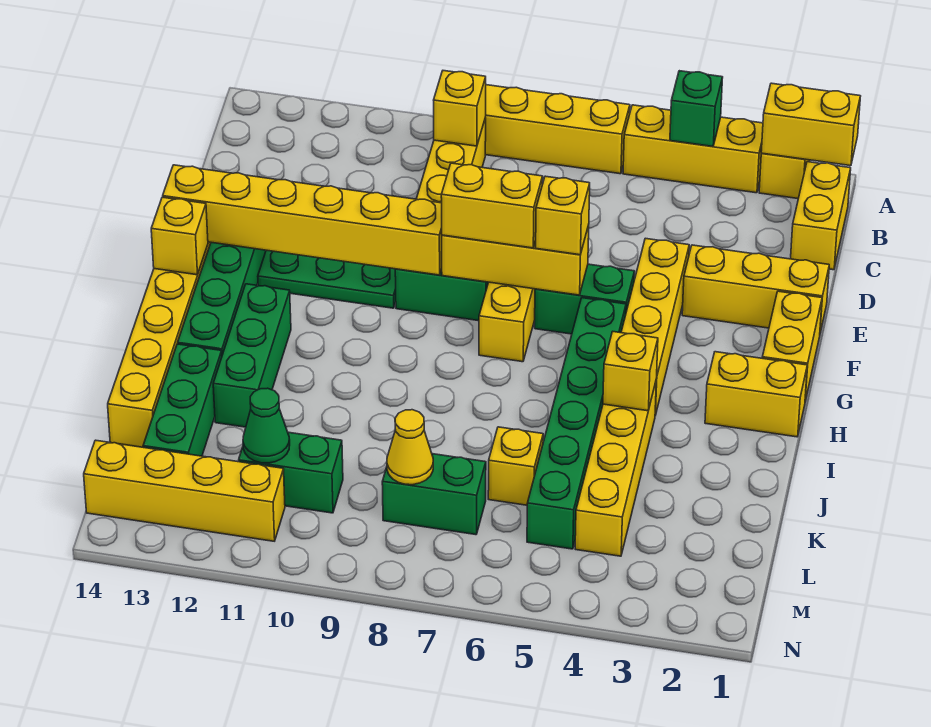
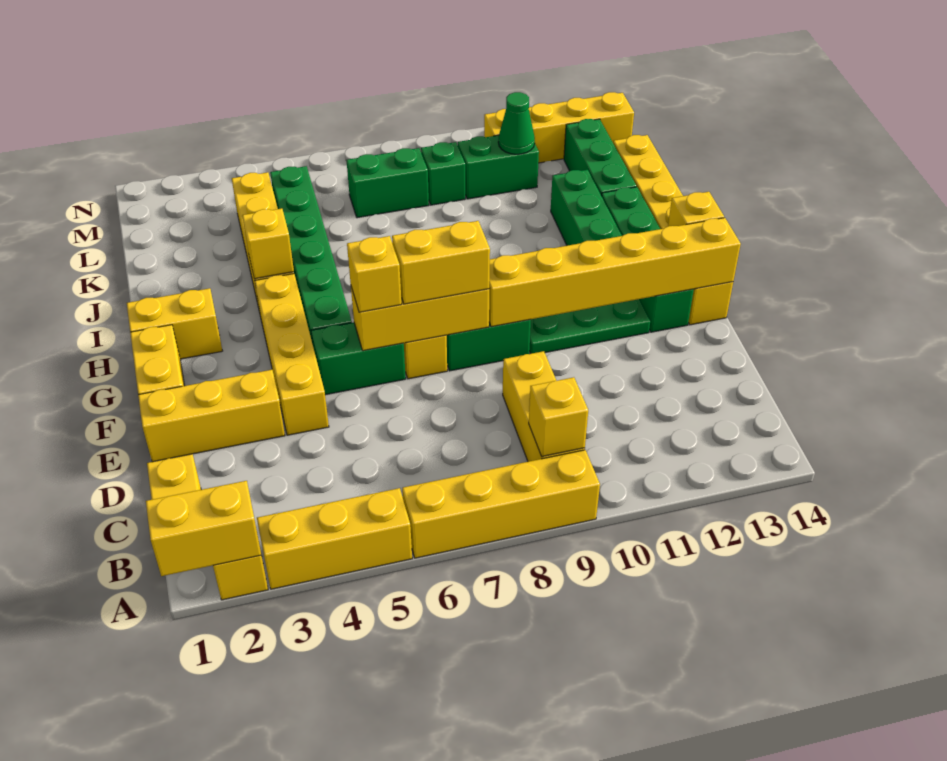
green 1x1 brick [670,71,723,146] -> green 1x1 brick moved to [421,142,465,205]
yellow 1x1 brick [488,427,543,505] -> none
yellow 1x1 cone [387,410,433,485] -> none

